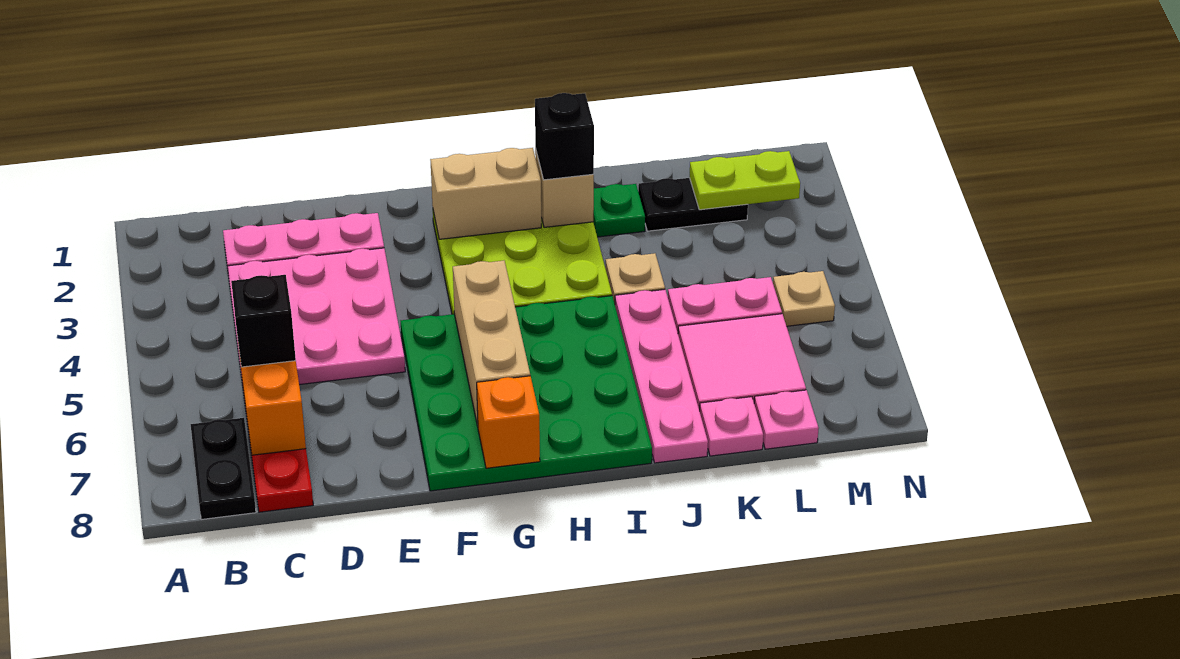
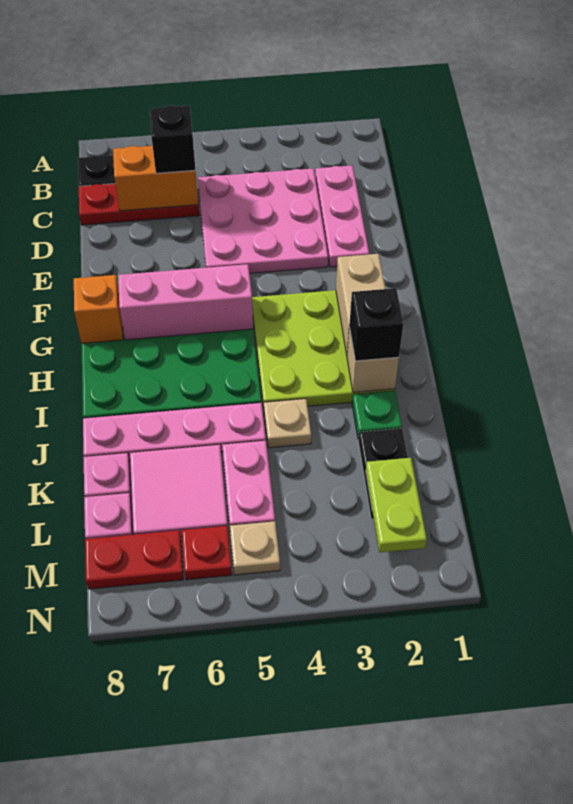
tan 1x3 brick [453,261,530,426] -> pink 1x3 brick [118,264,253,340]
none -> red 1x1 plate [182,526,232,580]
none -> red 1x2 plate [85,530,183,589]

